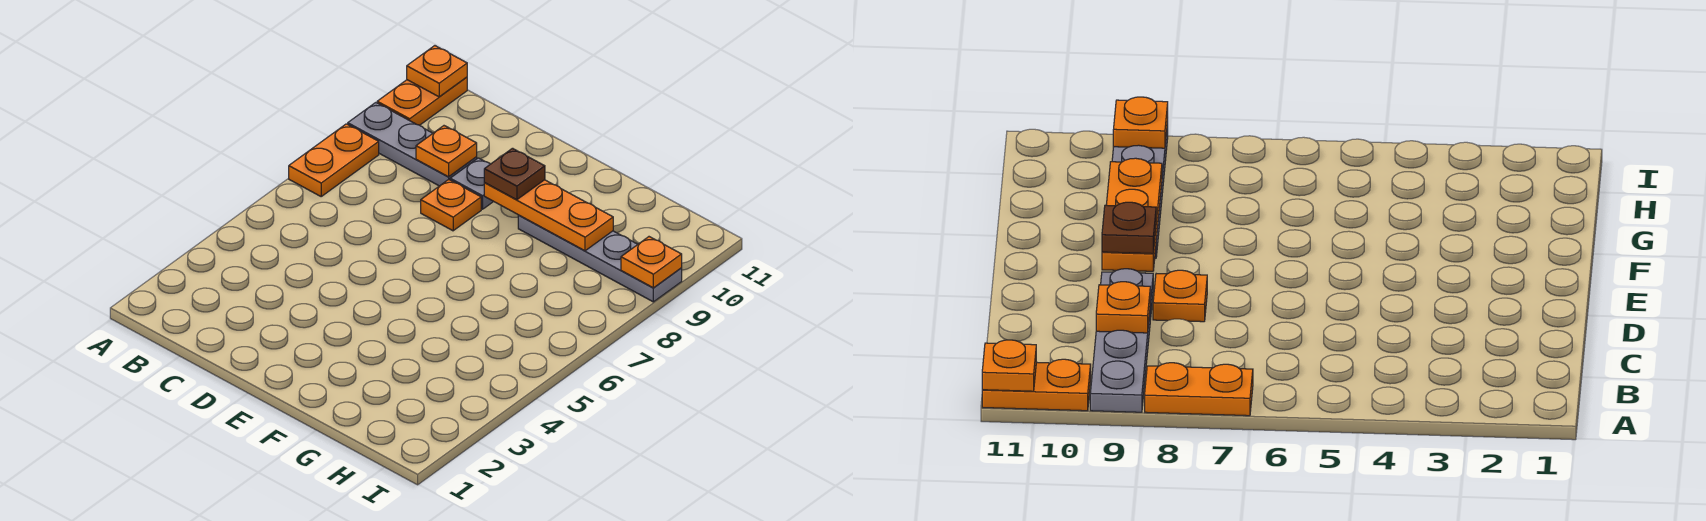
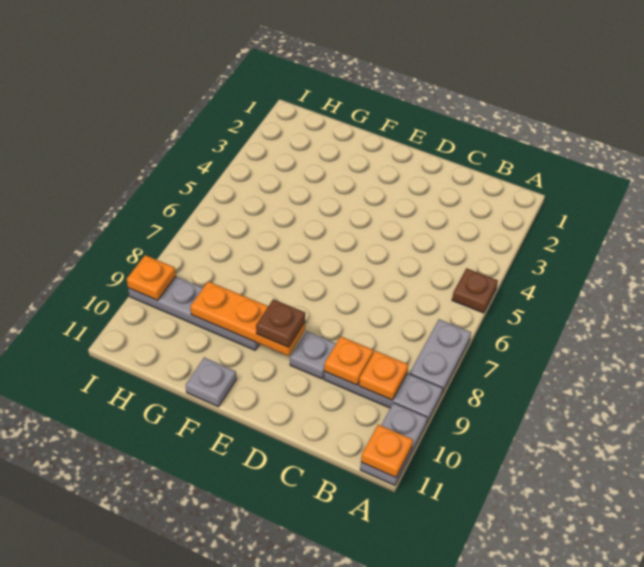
none -> brown 1x1 plate [452,268,498,313]
orange 1x2 plate [289,124,379,196] -> grey 1x2 plate [410,319,471,393]
orange 1x2 plate [377,77,467,125] -> grey 1x2 plate [360,403,427,485]
orange 1x1 plate [421,179,481,231] -> orange 1x1 plate moved to [359,351,408,400]
none -> grey 1x1 plate [186,358,236,407]

